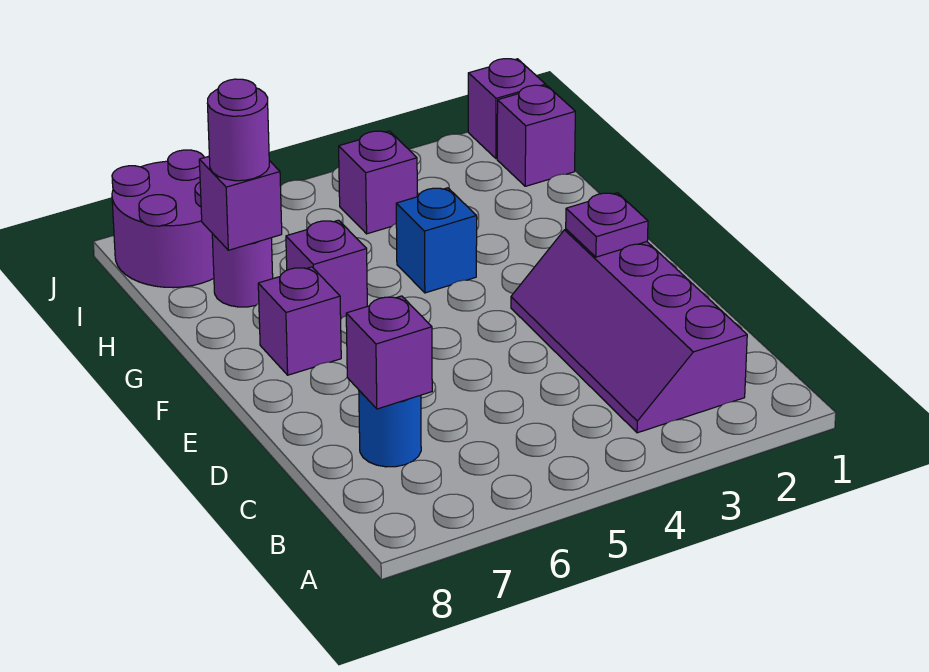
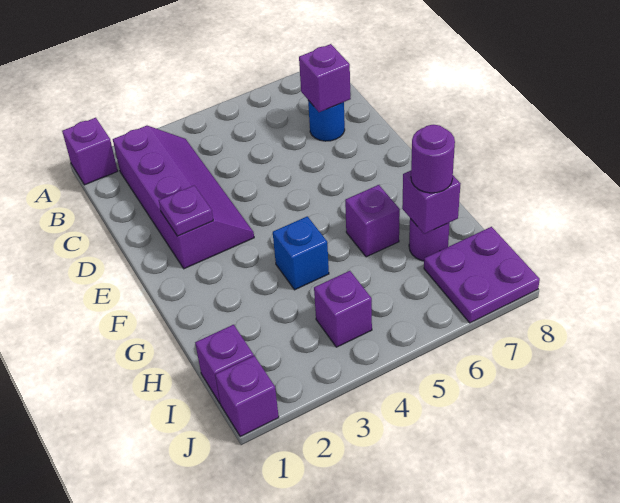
purple 1x1 brick [258,267,341,375] -> purple 1x1 brick moved to [62,118,118,185]
purple 2x2 round brick [112,150,214,288] -> purple 2x2 plate [424,227,540,323]

